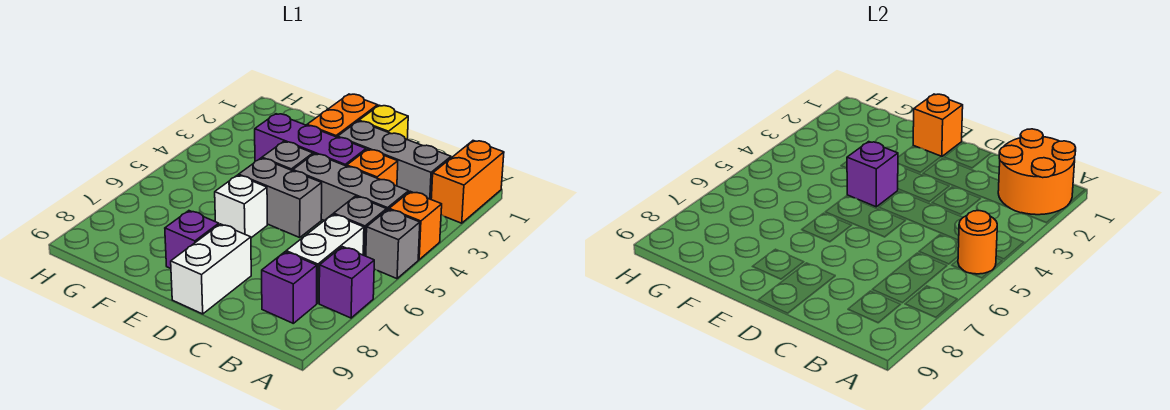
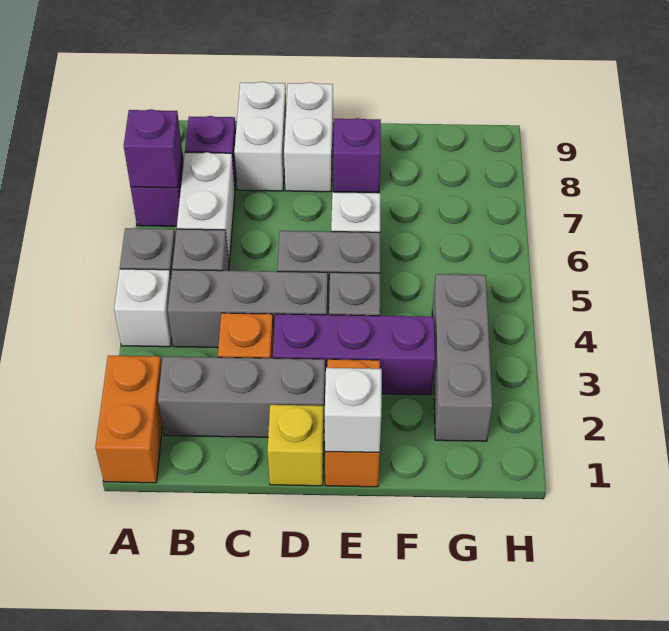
orange 2x2 round brick [998,129,1076,215] -> none
orange 1x1 brick [389,191,442,260] -> white 1x1 brick [114,269,172,347]
orange 1x1 round brick [958,211,998,274] -> none
none -> white 1x2 brick [234,82,286,191]
orange 1x1 brick [913,94,963,157] -> white 1x1 brick [325,368,382,452]
purple 1x1 brick [847,142,898,207] -> purple 1x1 brick moved to [124,109,182,188]
none -> grey 1x3 brick [432,274,492,441]

